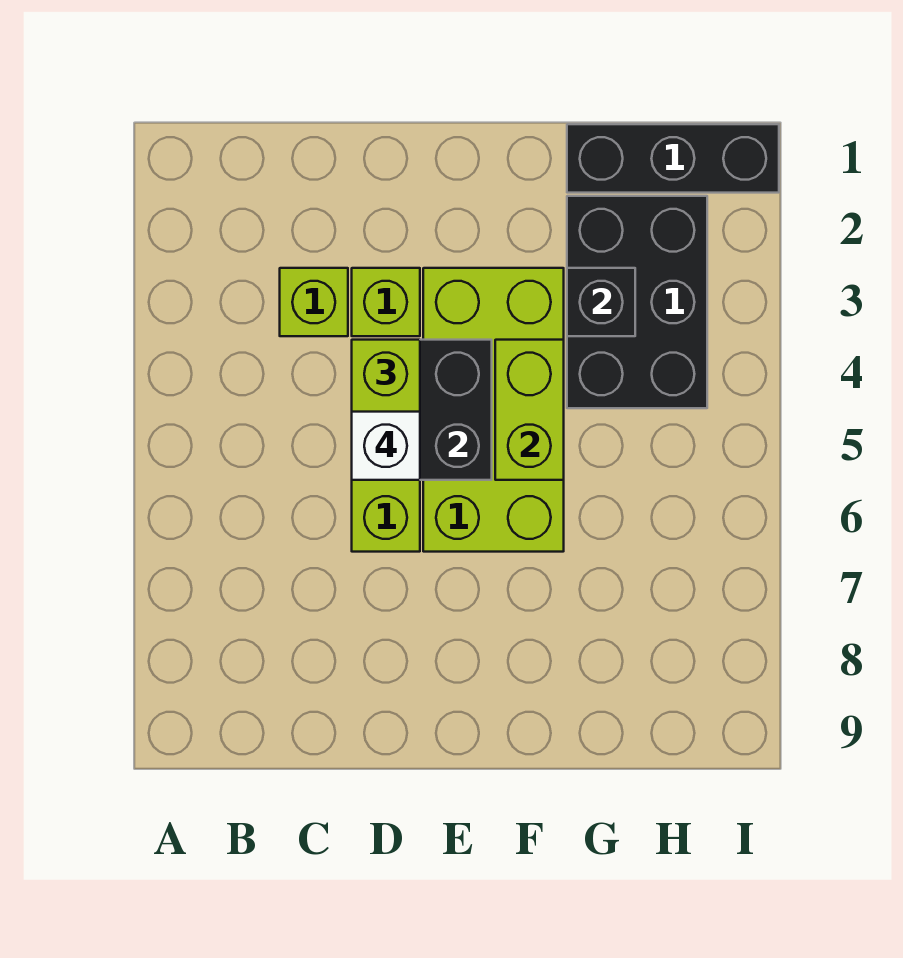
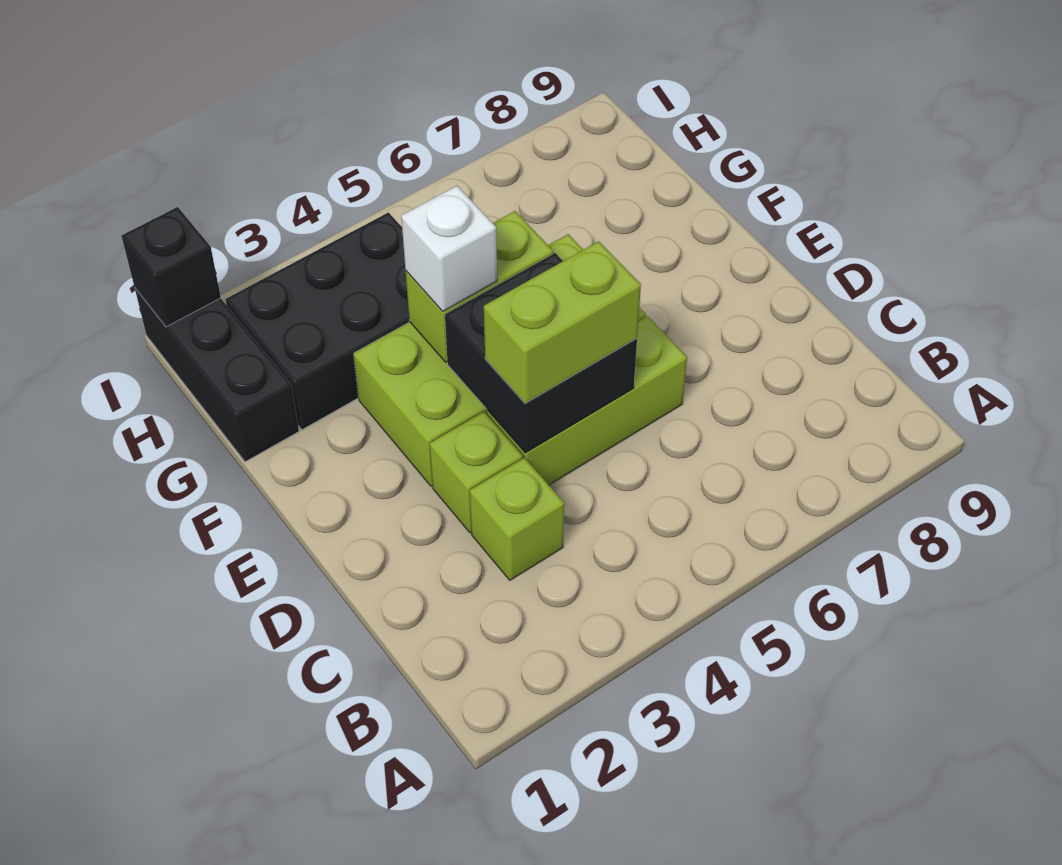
white 1x1 brick [352,412,420,480] -> white 1x1 brick moved to [401,186,497,311]
black 1x1 brick [567,268,635,336] -> black 1x1 brick moved to [122,207,221,327]

